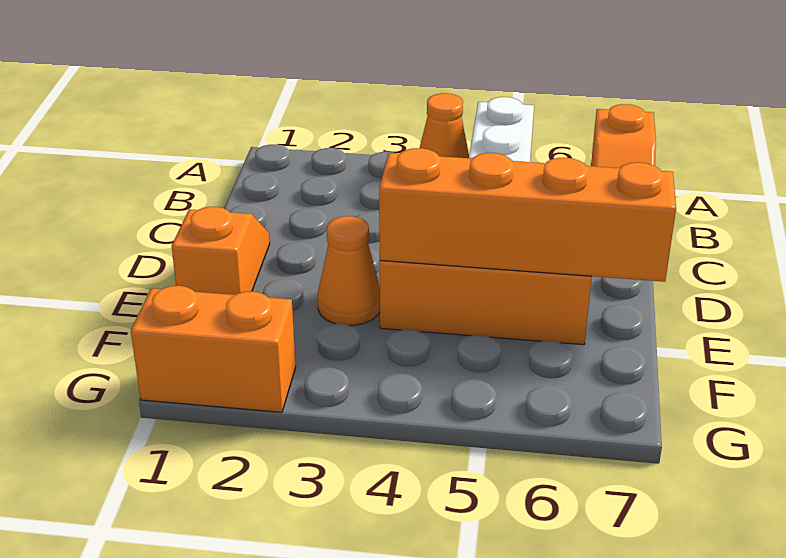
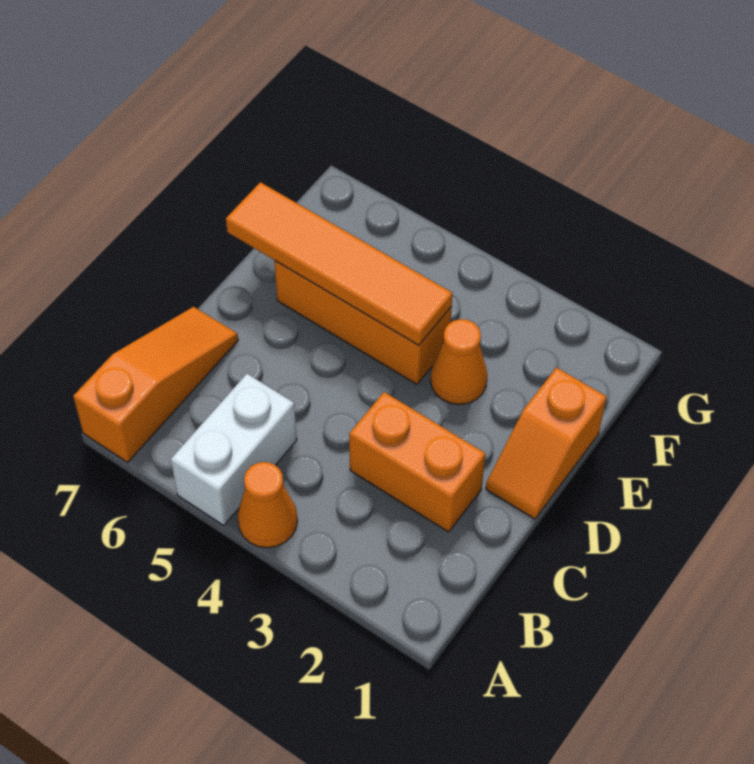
orange 1x4 brick [379,148,676,282] -> orange 1x4 tile [226,182,452,345]
orange 1x2 brick [131,286,296,412] -> orange 1x2 brick moved to [349,392,485,532]

